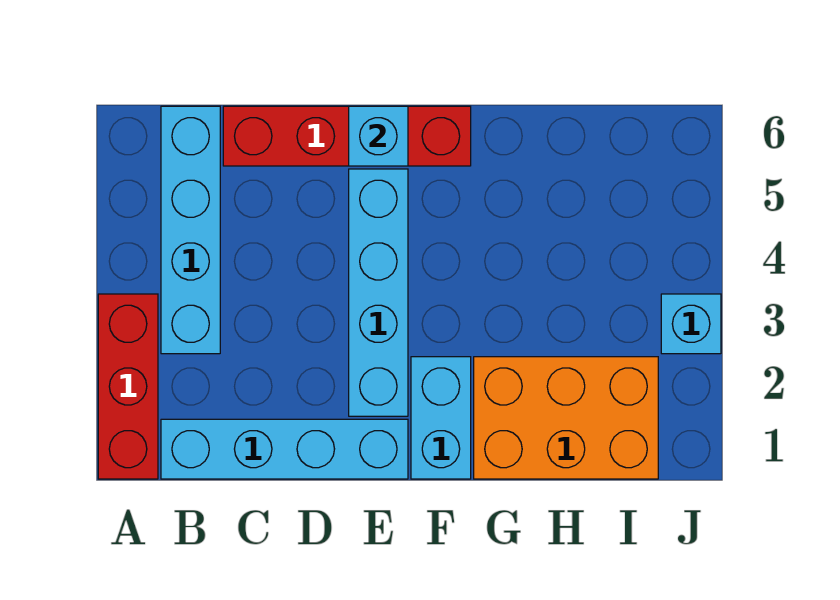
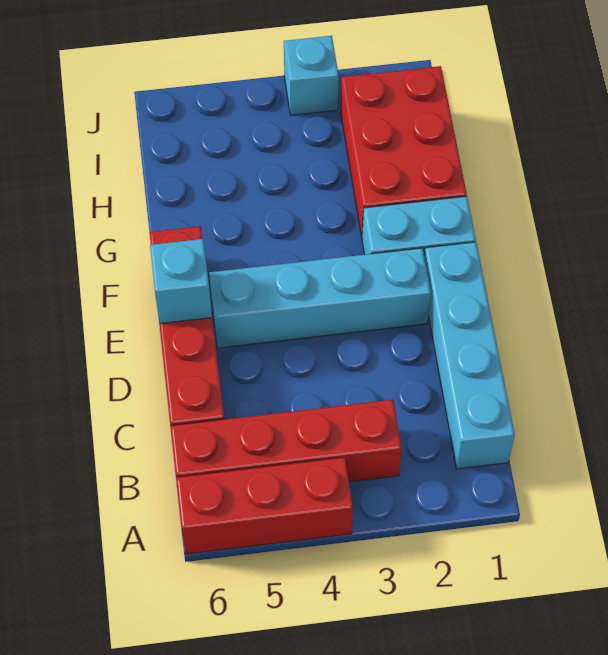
red 1x3 brick [98,294,158,479] -> red 1x3 brick moved to [176,458,353,554]
cyan 1x4 brick [161,106,220,354] -> red 1x4 brick [171,400,402,482]
orange 2x3 brick [474,357,658,479] -> red 2x3 brick [341,66,467,237]

